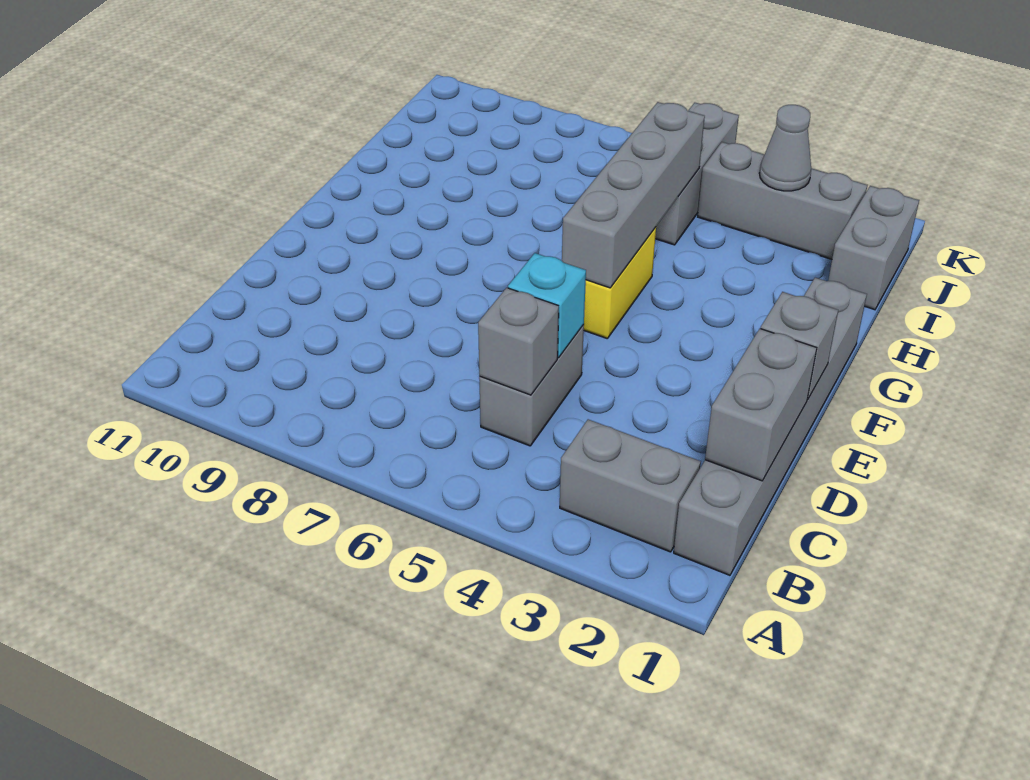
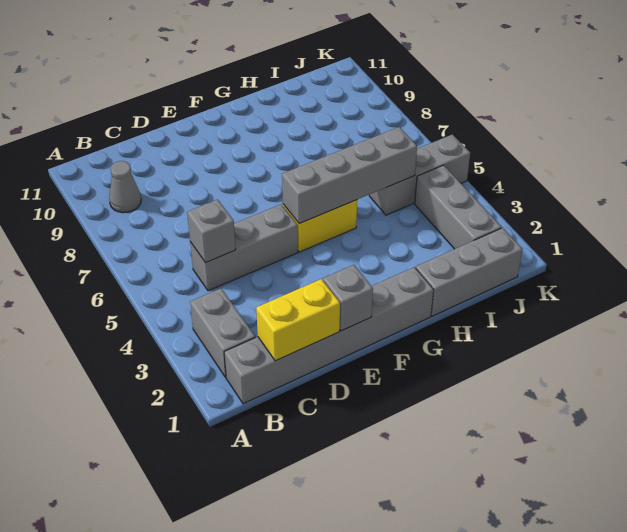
grey 1x2 brick [705,329,817,481] -> yellow 1x2 brick [256,279,340,361]
grey 1x2 brick [479,324,584,446] -> grey 1x3 brick [190,204,298,291]
cyan 1x1 brick [508,253,586,358] -> none
grey 1x2 brick [828,186,919,310] -> grey 1x3 brick [416,228,522,316]
grey 1x1 cone [759,105,811,191] -> grey 1x1 cone moved to [109,161,141,213]

